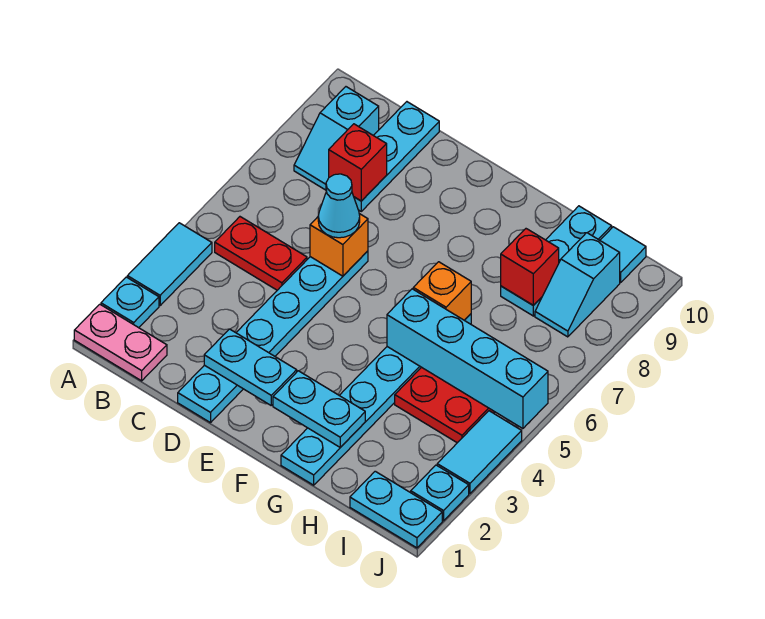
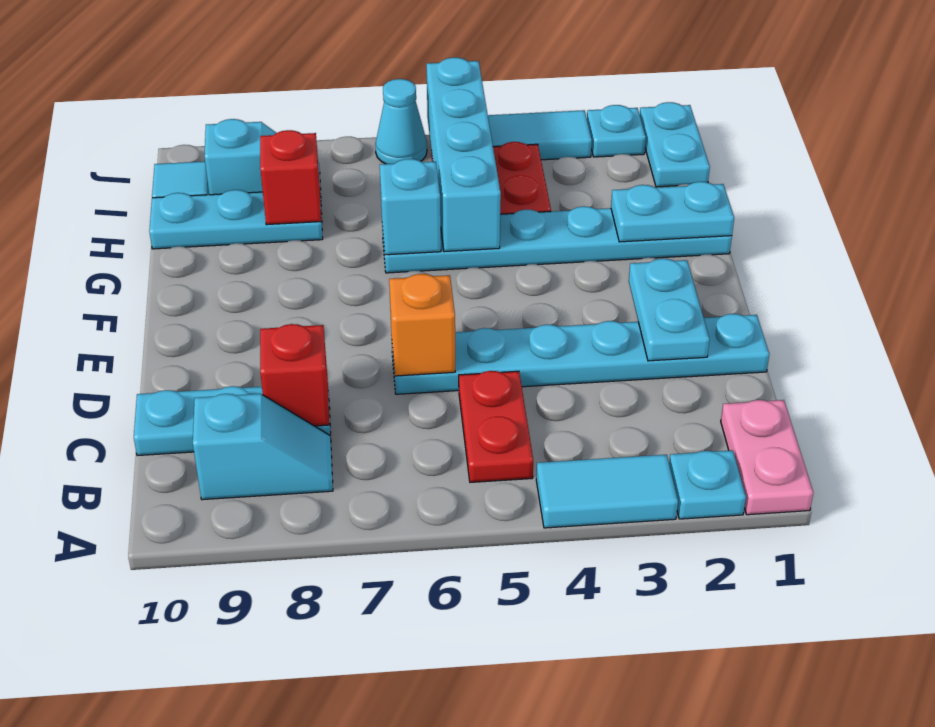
cyan 1x1 cone [318,174,360,238] -> cyan 1x1 cone moved to [375,79,427,164]
cyan 1x2 plate [273,371,365,447] -> cyan 1x2 plate turned to [611,182,734,242]
orange 1x1 brick [413,262,471,320] -> cyan 1x1 brick [380,159,441,255]

